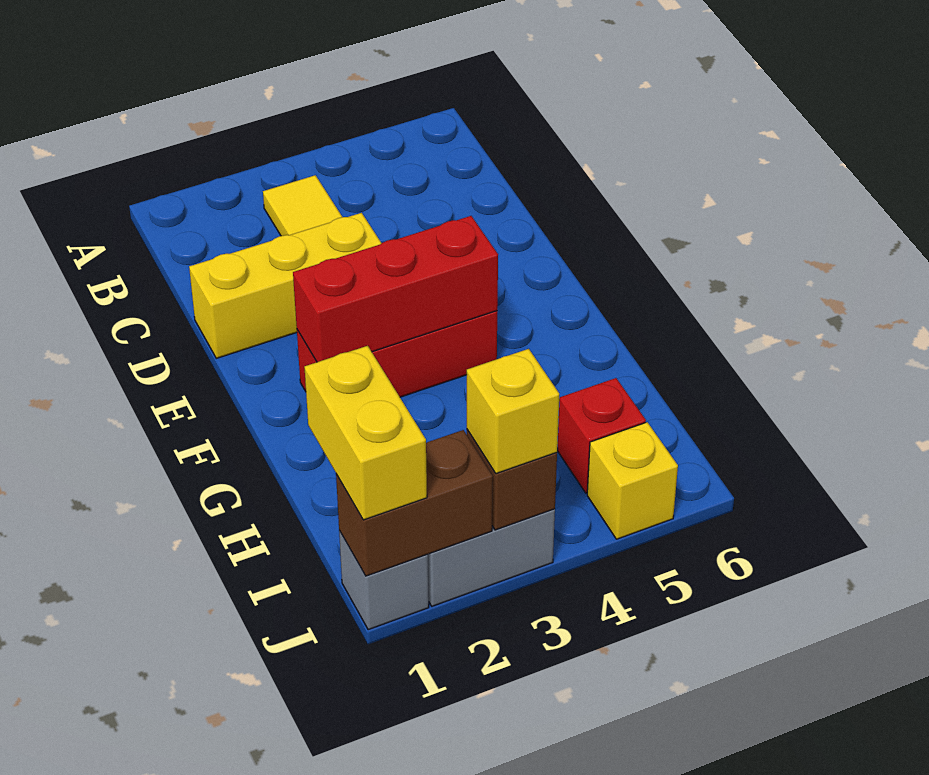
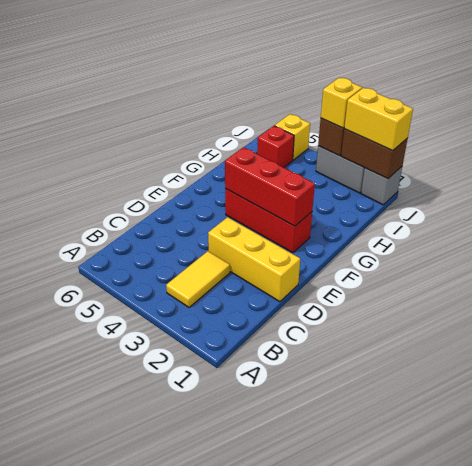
yellow 1x2 brick [304,346,427,520] -> yellow 1x2 brick turned to [344,88,413,151]

